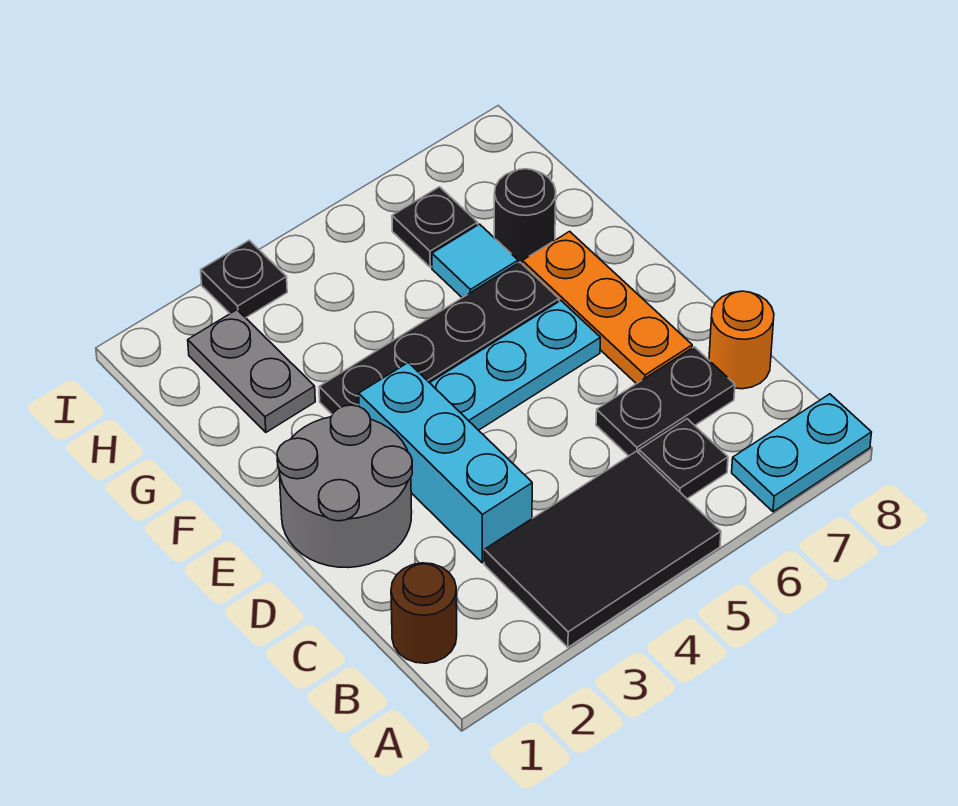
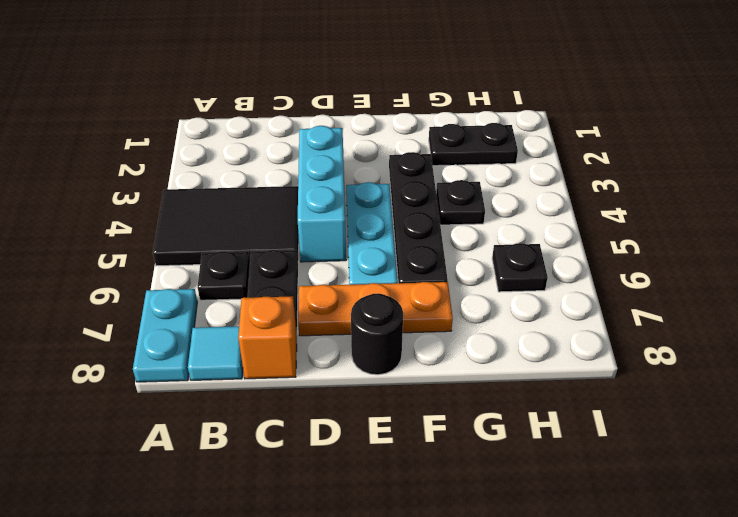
black 2x3 tile [484,451,721,647] -> black 2x3 tile turned to [153,186,299,266]
brown 1x1 round brick [391,563,457,663] -> none
cyan 1x3 brick [359,362,532,563] -> cyan 1x3 brick turned to [298,126,346,262]
orange 1x1 round brick [709,291,774,389] -> orange 1x1 brick [238,296,297,379]
grey 2x2 round brick [277,405,412,568] -> none
grey 1x2 plate [188,310,315,432] -> black 1x2 plate [429,123,518,166]
cyan 1x1 tile [432,224,518,298] -> cyan 1x1 tile moved to [188,326,243,380]
black 1x1 round brick [494,169,556,263] -> black 1x1 round brick moved to [351,293,403,375]
black 1x1 plate [201,240,287,318] -> black 1x1 plate moved to [436,180,485,225]

